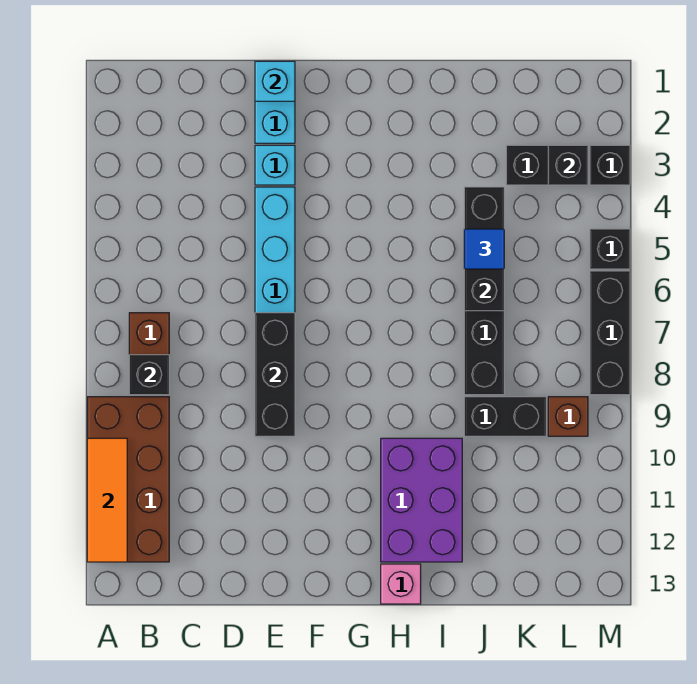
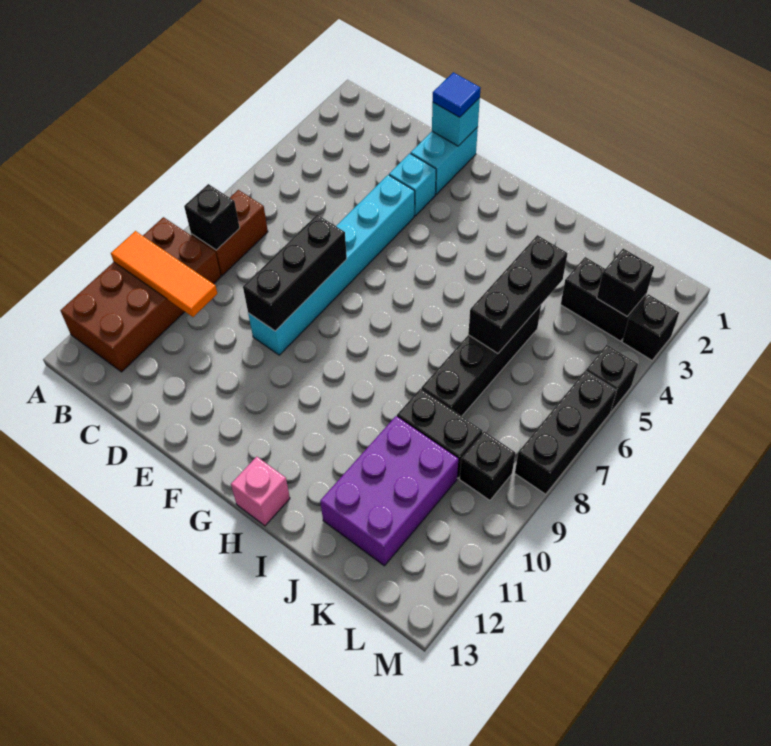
orange 1x3 tile [87,438,127,562] -> orange 1x3 tile turned to [111,231,217,317]
purple 2x3 brick [381,438,462,562] -> purple 2x3 brick moved to [320,416,458,566]
blue 1x1 tile [464,229,504,269] -> blue 1x1 tile moved to [433,72,481,117]
brown 1x1 brick [548,397,588,436] -> black 1x1 brick [460,432,515,500]

